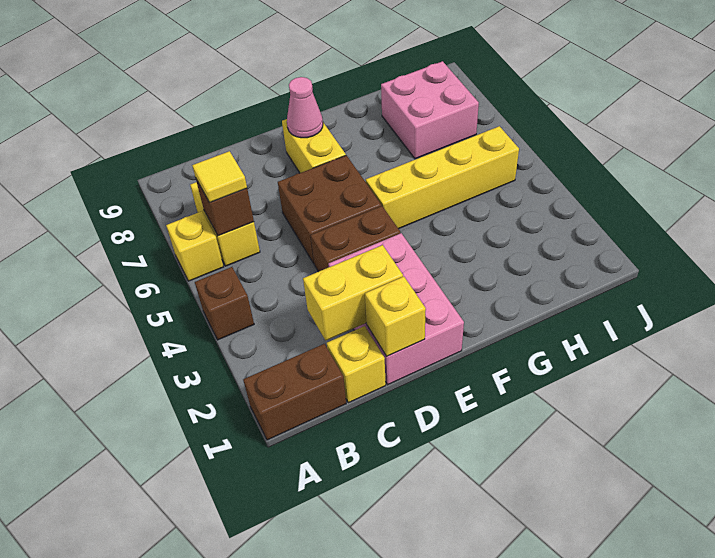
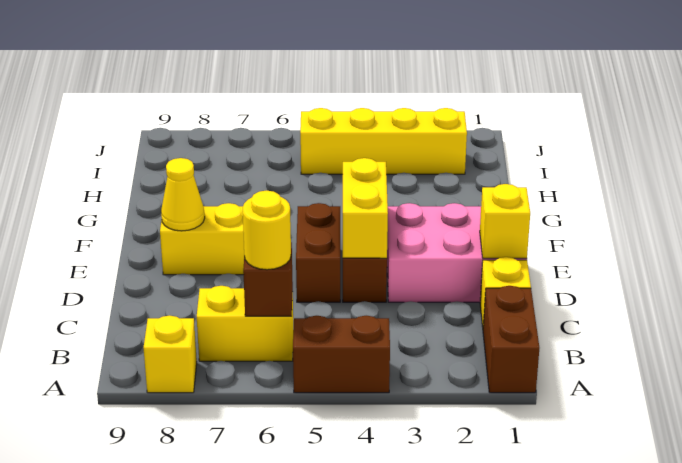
brown 1x1 brick [195,267,254,340] -> brown 1x2 brick [293,316,390,393]
yellow 1x1 brick [166,211,224,281] -> yellow 1x1 brick moved to [144,315,197,393]
yellow 1x1 tile [192,151,247,203] -> yellow 1x1 round brick [243,190,291,270]
yellow 1x2 brick [303,245,403,341] -> yellow 1x2 brick moved to [343,158,388,258]
brown 2x2 brick [278,155,381,263] -> brown 1x2 brick [296,203,340,302]
pink 1x1 cone [287,77,323,138] -> yellow 1x1 cone [161,158,205,231]
yellow 1x4 brick [366,126,519,229] -> yellow 1x4 brick turned to [300,108,467,174]
pink 2x2 brick [381,61,479,159] -> none

